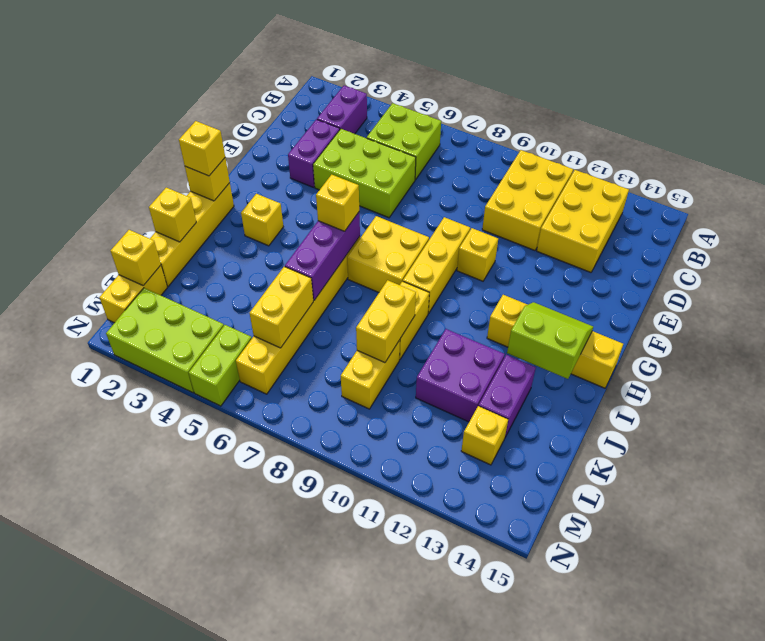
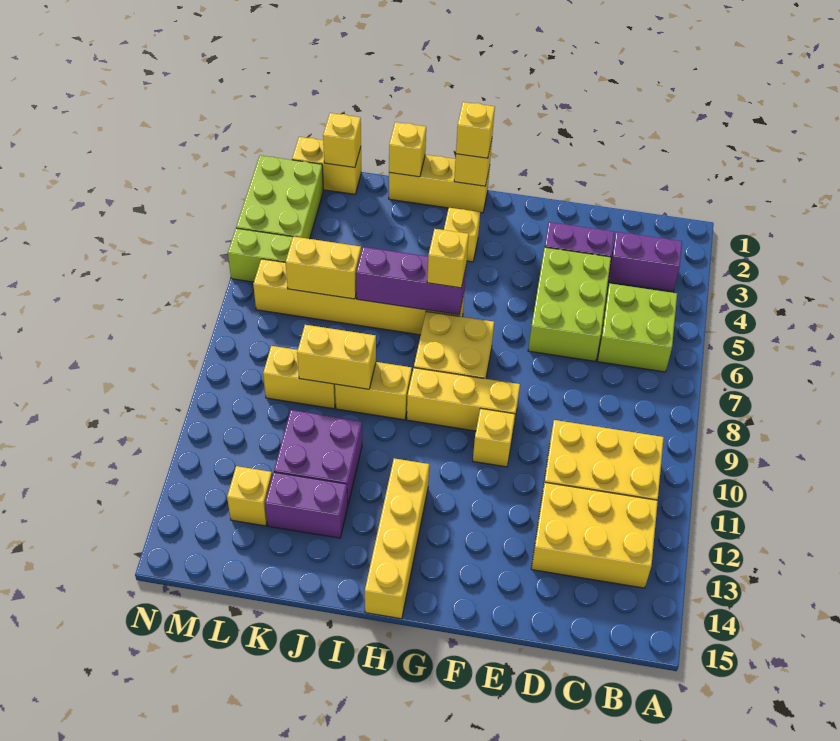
yellow 1x4 brick [150,183,234,286] -> yellow 1x3 brick [389,155,490,213]
lime 2x2 slope [507,302,593,379] -> none

